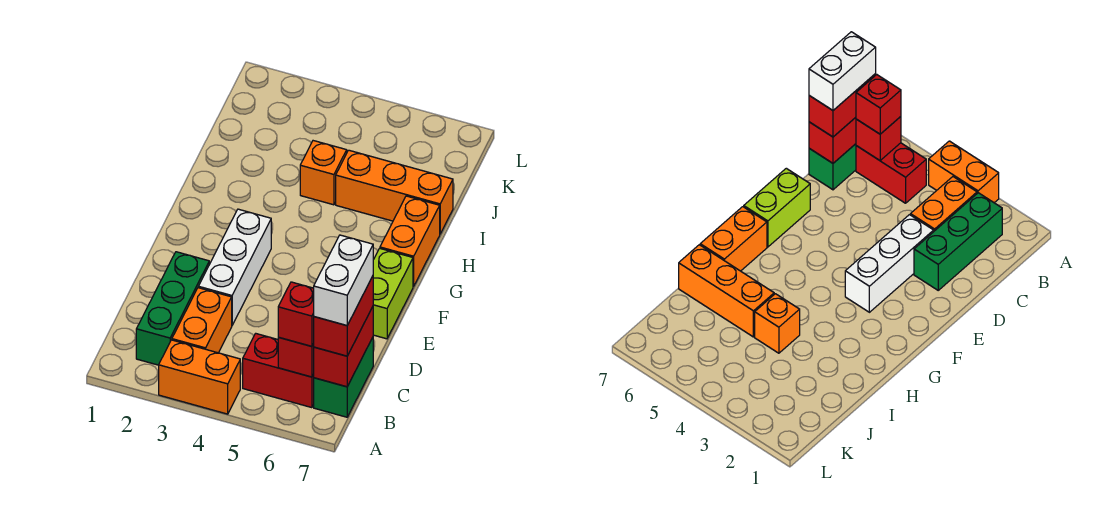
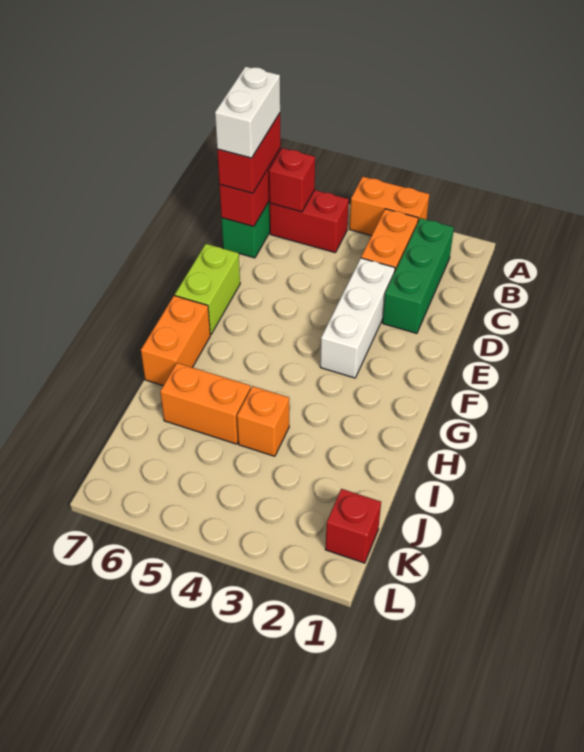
red 1x1 brick [278,282,314,346] -> red 1x1 brick moved to [325,489,381,563]
orange 1x3 brick [336,150,453,234] -> orange 1x2 brick [160,363,251,444]

